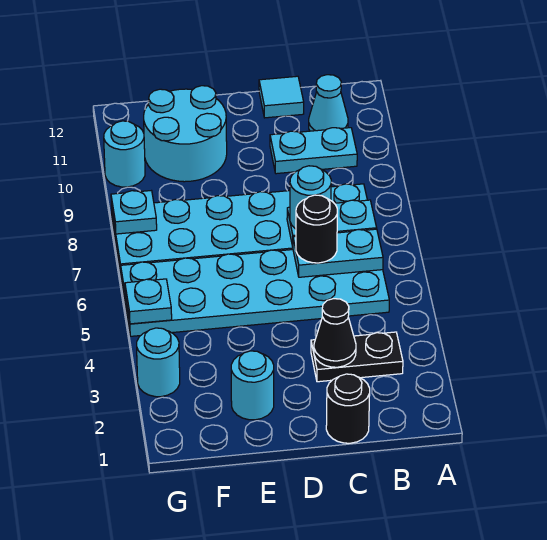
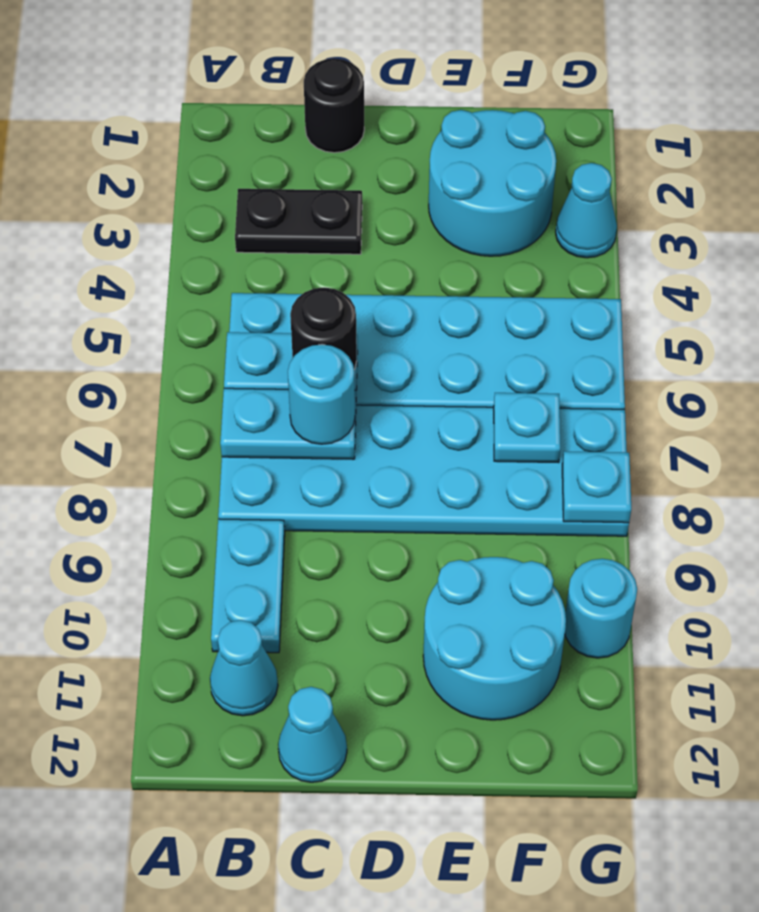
cyan 1x2 plate [270,128,357,174] -> cyan 1x2 plate turned to [211,519,285,653]
black 1x1 cone [314,299,356,367] -> none
cyan 1x1 tile [259,76,304,118] -> cyan 1x1 cone [278,687,347,782]
cyan 1x1 round brick [231,351,274,420] -> cyan 2x2 round brick [429,110,556,256]
cyan 1x1 round brick [137,328,180,397] -> cyan 1x1 cone [556,163,617,258]
cyan 1x1 plate [125,279,172,324] -> cyan 1x1 plate moved to [494,393,560,463]

